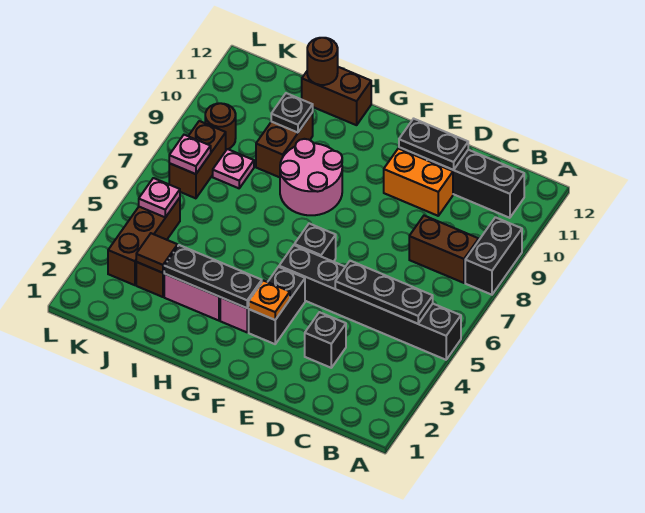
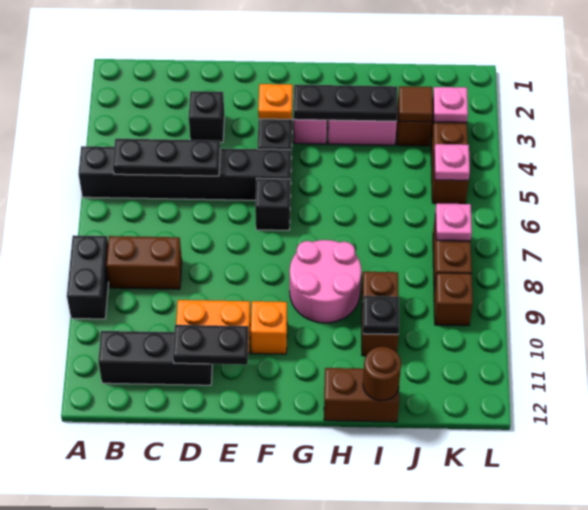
none -> orange 1x1 brick [251,301,287,354]
pink 1x1 plate [213,149,254,188] -> pink 1x1 plate moved to [433,87,468,122]
brown 1x1 round brick [205,103,236,150] -> brown 1x1 brick [434,273,473,326]

